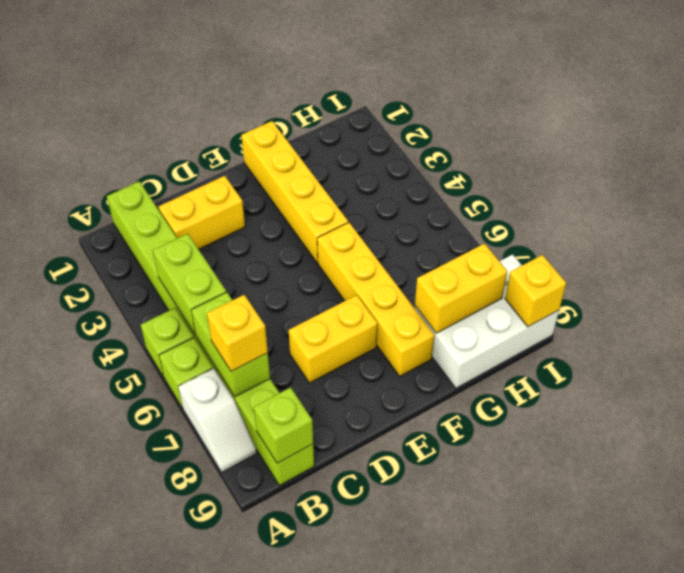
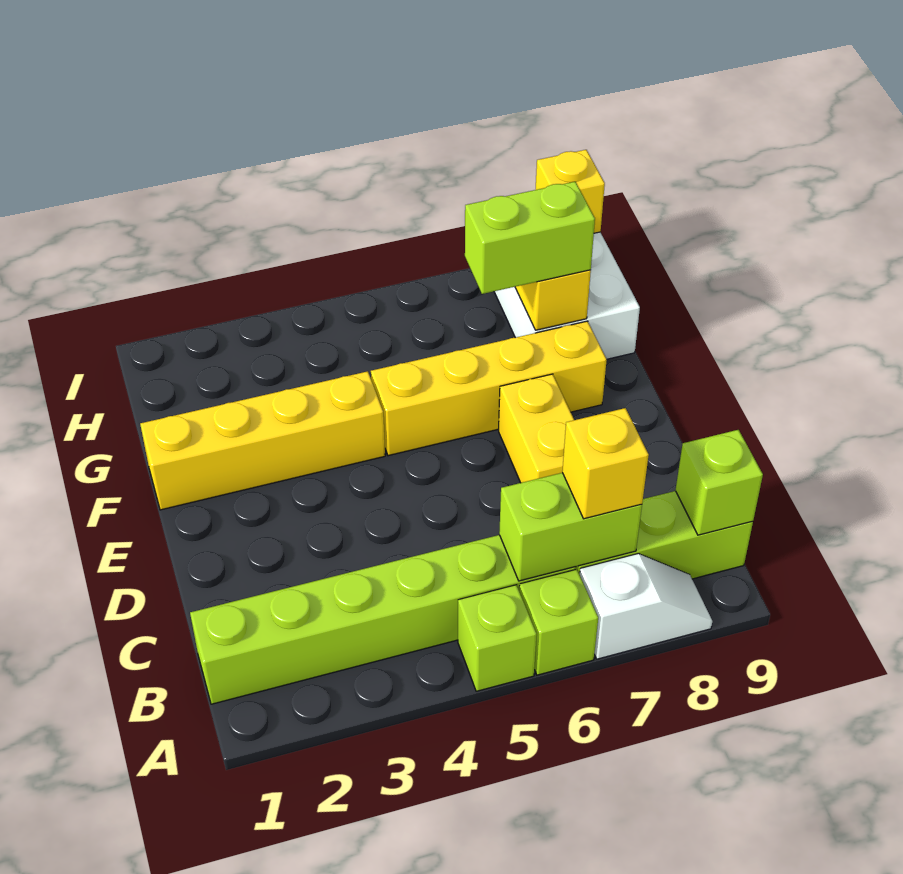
lime 1x2 brick [153,234,226,335] -> lime 1x2 brick moved to [465,182,595,294]
yellow 1x2 brick [158,176,245,249] -> none

